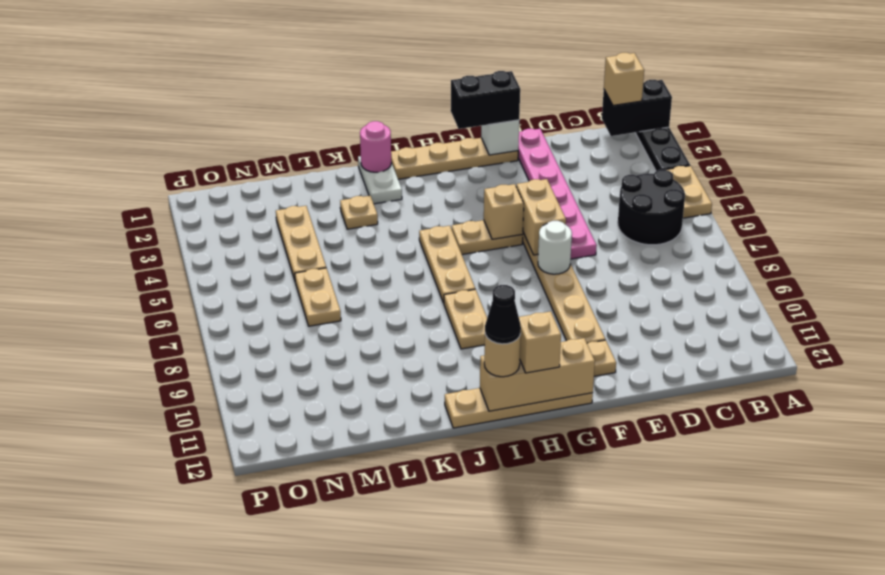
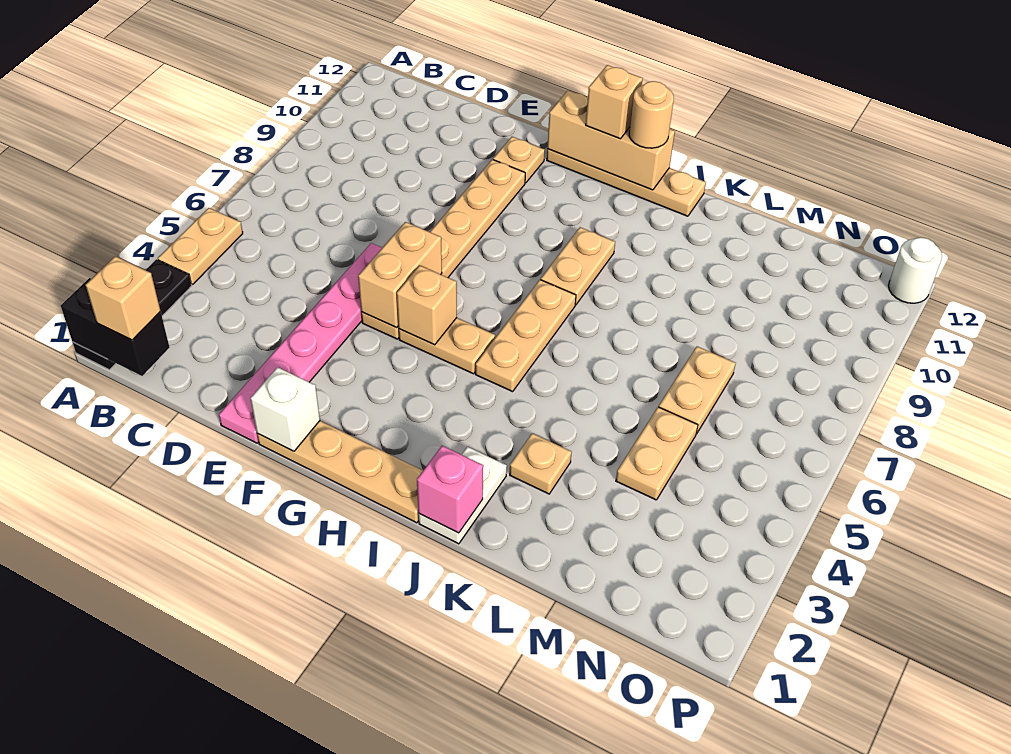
black 2x2 round brick [618,169,685,245] -> none
black 1x2 brick [451,71,520,129] -> none
white 1x1 round brick [538,221,572,274] -> white 1x1 round brick moved to [888,237,942,303]
black 1x1 cone [485,285,521,344] -> none
pink 1x1 round brick [360,121,391,172] -> pink 1x1 brick [417,446,483,533]
tan 1x3 plate [276,206,326,280] -> tan 1x2 plate [616,407,698,500]

